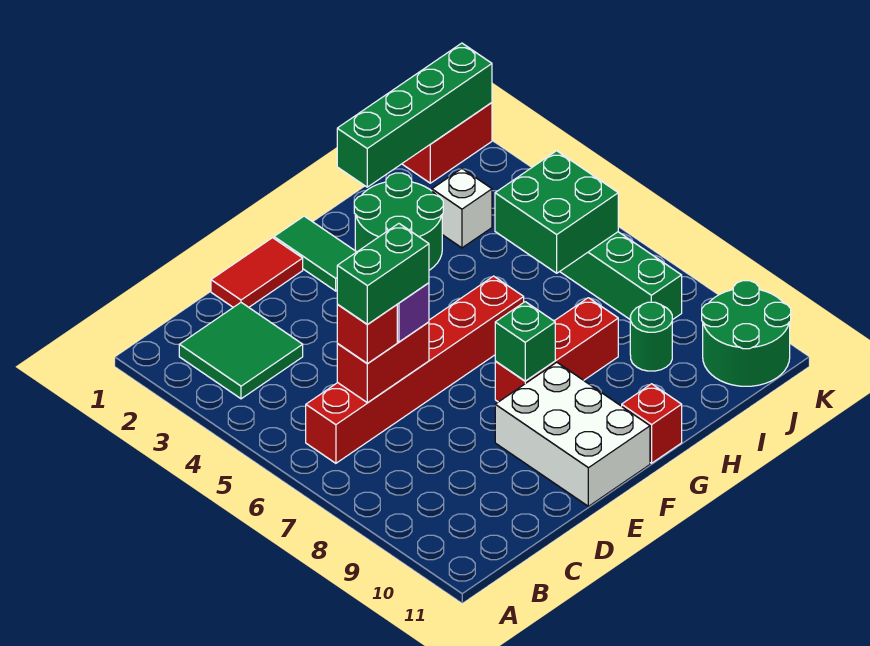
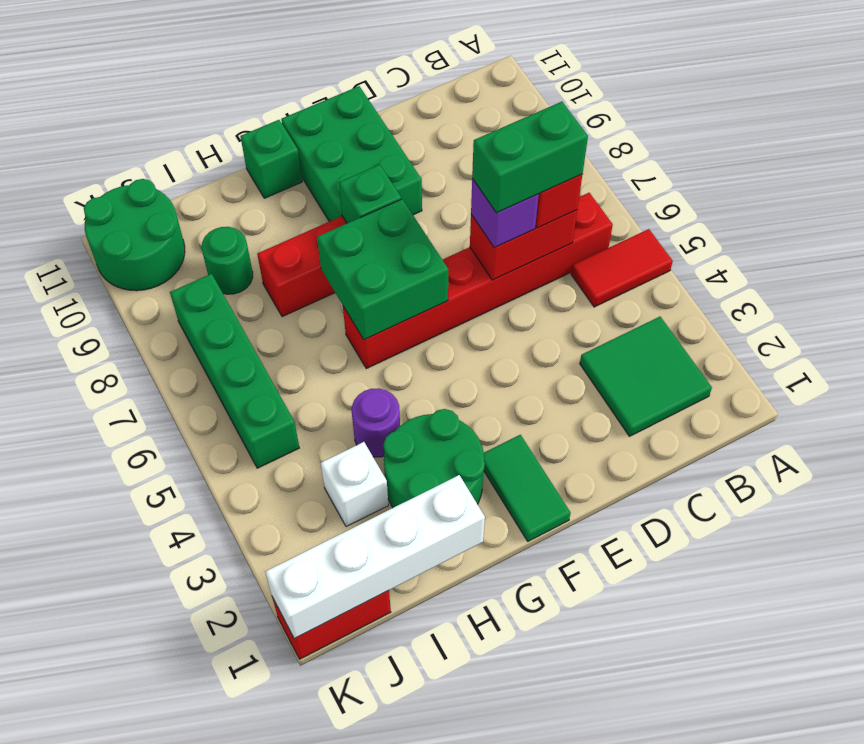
red 1x2 tile [211,238,303,307] -> red 1x2 tile moved to [571,229,673,307]
white 2x3 brick [495,362,650,506] -> green 2x3 brick [281,86,422,222]
red 1x1 brick [622,384,682,463] -> green 1x1 brick [240,120,302,198]
green 1x4 brick [337,43,492,187] -> white 1x4 brick [265,475,485,639]
none -> purple 1x1 round brick [352,388,400,457]
green 2x2 brick [495,151,618,273] -> green 2x2 brick moved to [317,199,448,340]

